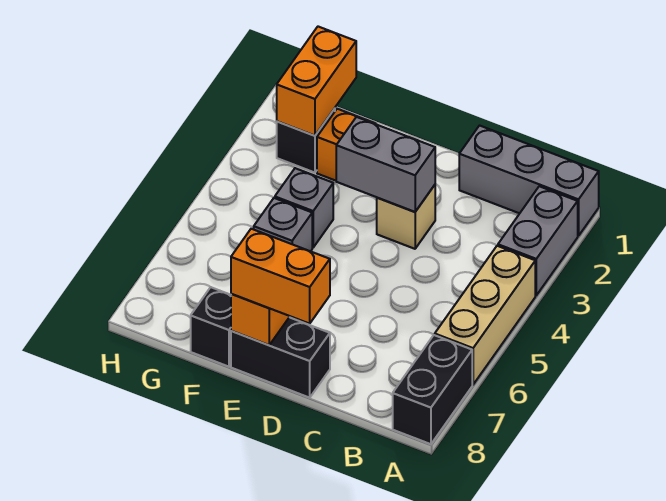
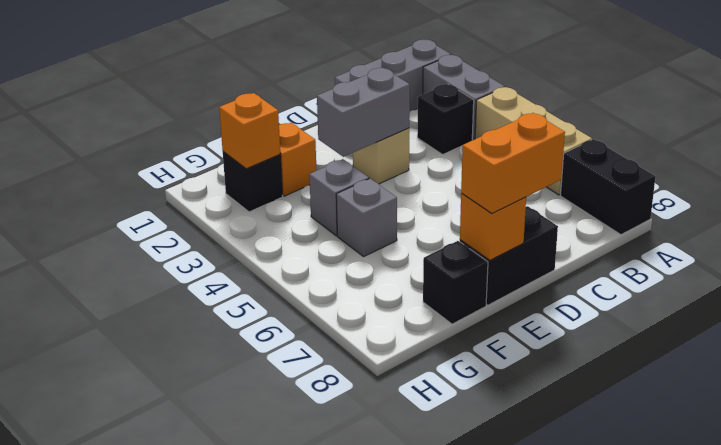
none -> black 1x1 brick [417,84,474,154]
orange 1x2 brick [277,27,356,136] -> orange 1x1 brick [219,93,280,169]

